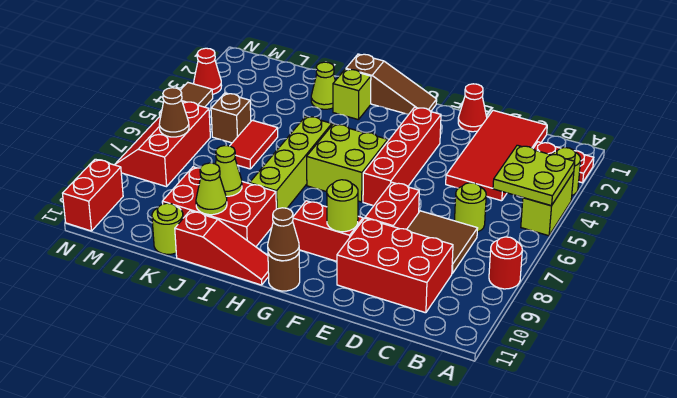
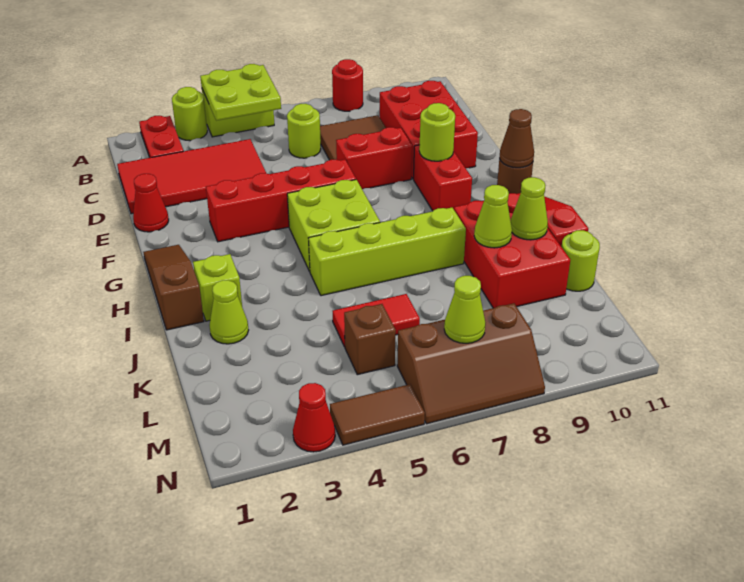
red 2x3 slope [115,101,210,187] -> brown 2x3 slope [397,303,545,424]
brown 1x1 cone [159,88,189,137] -> lime 1x1 cone [444,276,485,343]
red 1x2 brick [63,159,123,231] -> none

